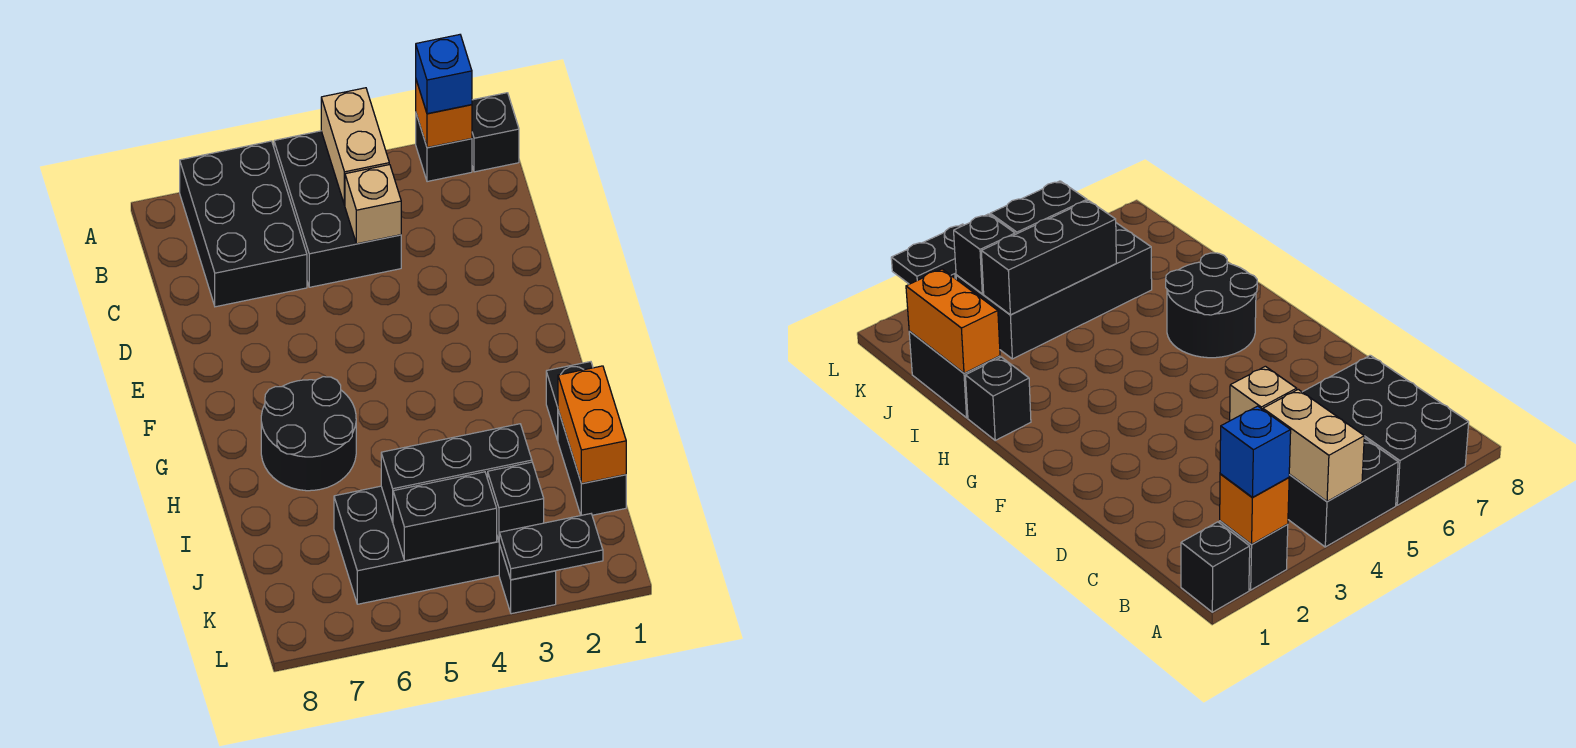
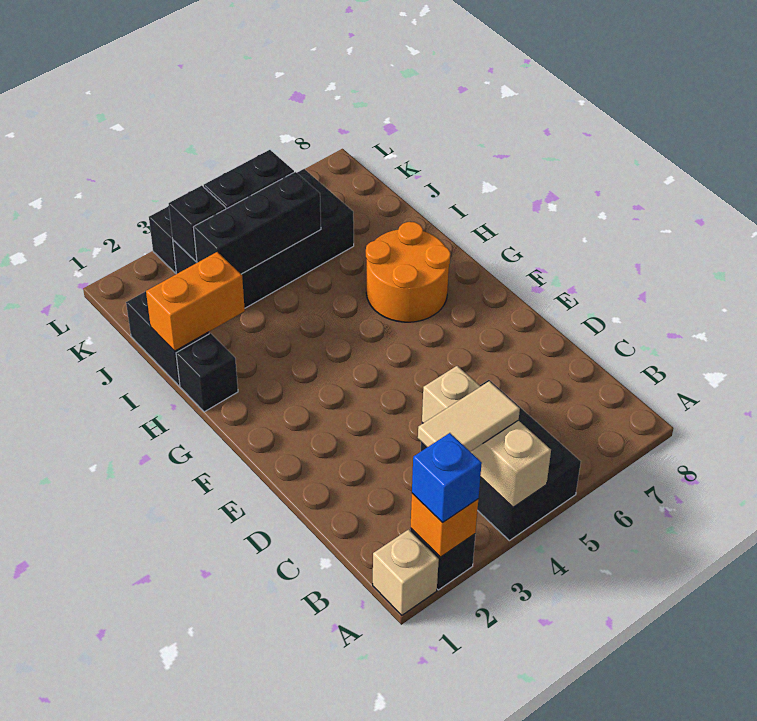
black 1x1 brick [472,93,519,172] -> tan 1x1 brick [373,529,439,615]
black 2x3 brick [180,141,307,307] -> none
none -> tan 1x2 tile [418,381,520,452]
black 2x2 round brick [261,377,356,491] -> orange 2x2 round brick [366,222,451,322]
orange 1x2 brick [558,366,626,484] -> orange 1x2 brick turned to [146,252,245,351]
black 1x2 plate [499,514,603,580] -> none

